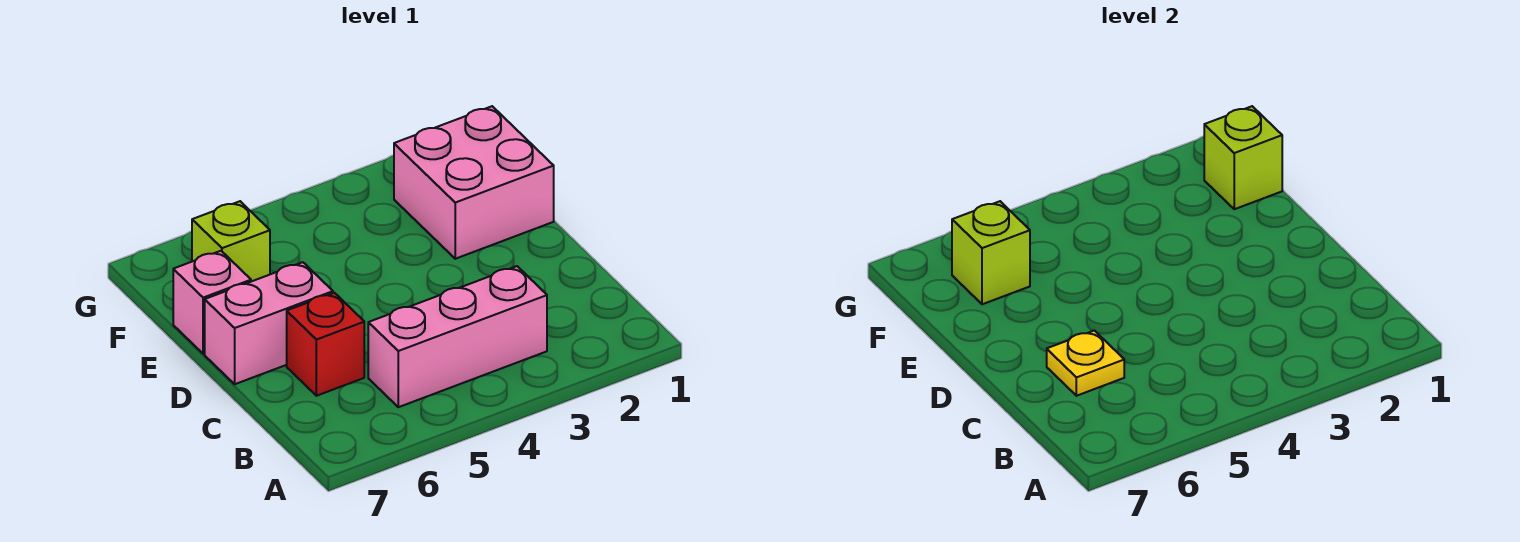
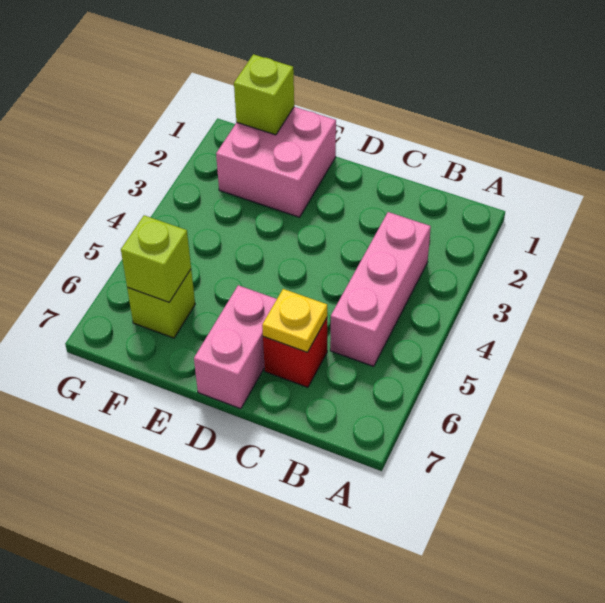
pink 1x1 brick [173,251,251,354] -> none

